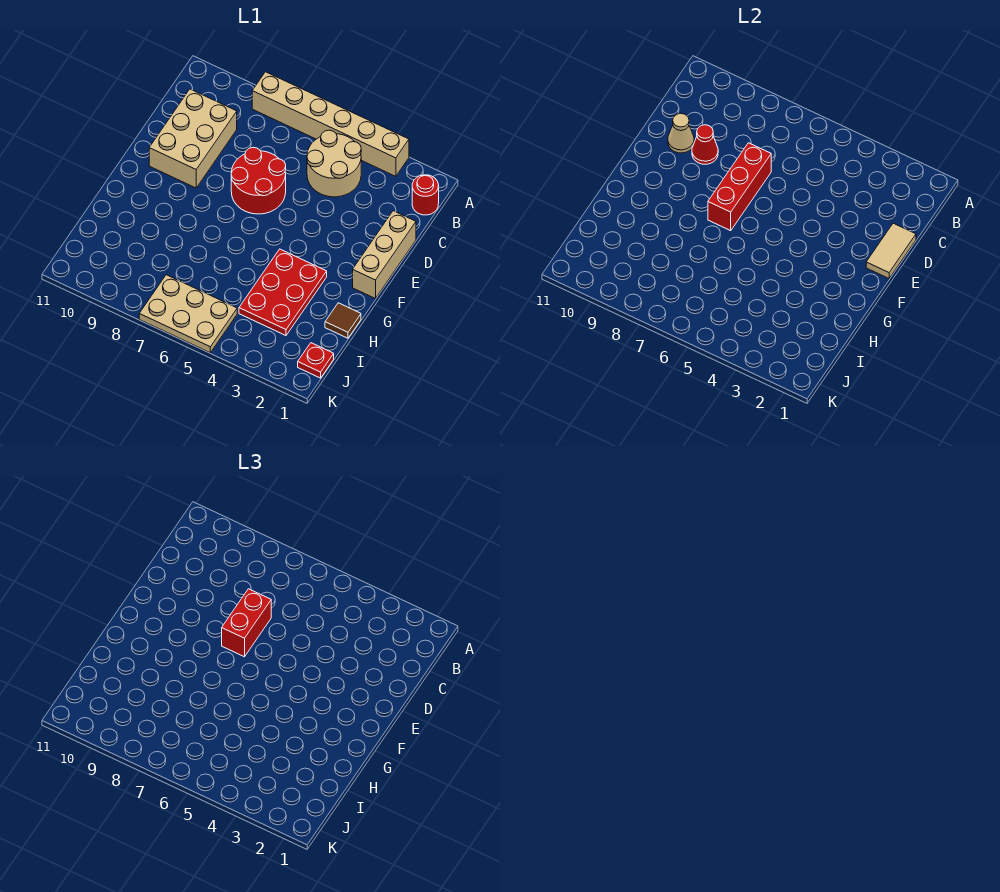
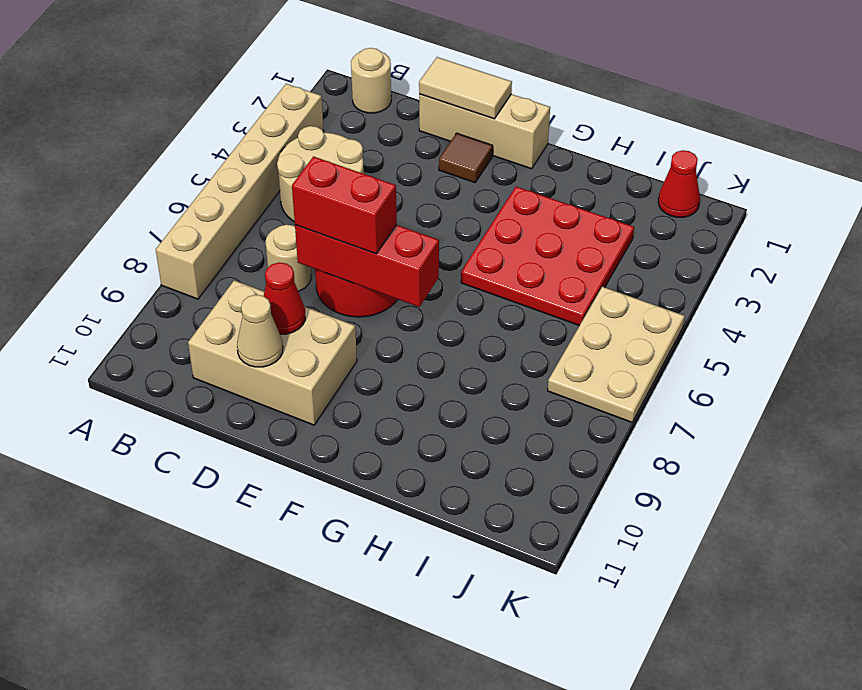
red 1x1 round brick [412,175,439,215] -> tan 1x1 round brick [351,48,391,113]
none -> tan 1x1 round brick [266,225,311,291]
red 2x3 plate [239,249,327,335] -> red 3x3 plate [461,187,634,326]
brown 1x1 tile [325,303,361,338] -> brown 1x1 tile moved to [439,133,493,183]
red 1x1 plate [298,343,334,378] -> red 1x1 cone [658,150,700,217]

